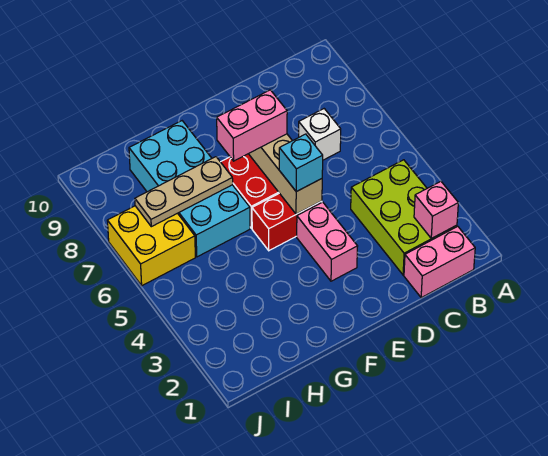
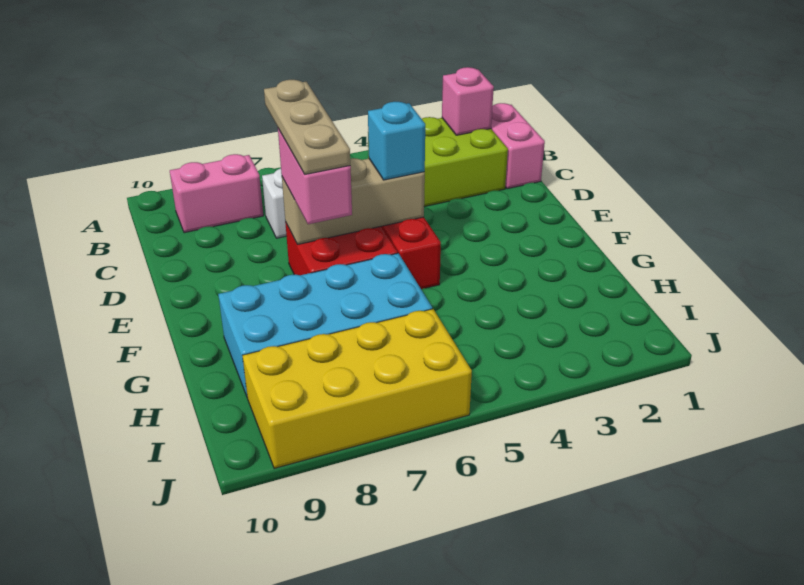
pink 1x2 brick [297,202,358,281] -> pink 1x2 brick moved to [170,154,263,233]
tan 1x3 plate [135,157,233,227] -> tan 1x3 plate moved to [264,80,350,174]
yellow 2x2 brick [107,206,195,286] -> yellow 2x4 brick [242,309,472,469]

